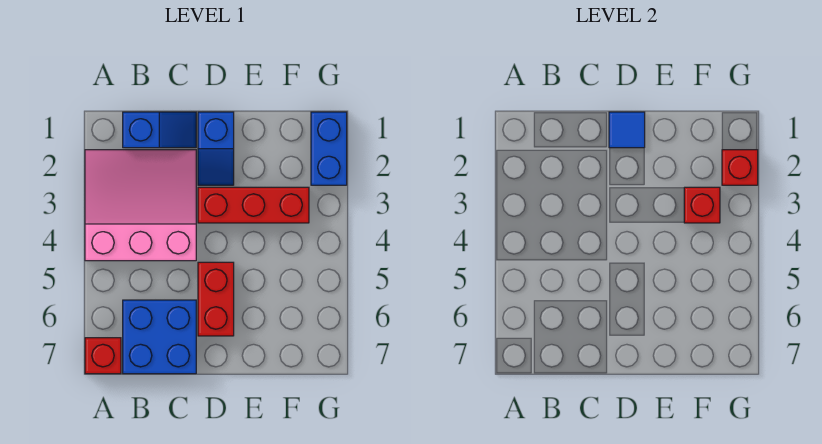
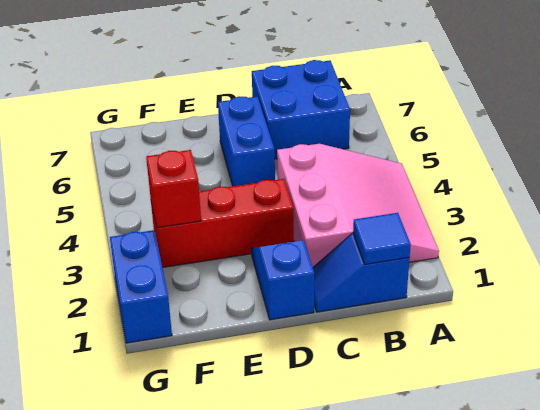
pink 3x3 slope [85,150,196,261] -> pink 3x3 slope turned to [277,144,439,267]
red 1x1 brick [85,338,121,374] -> none
blue 1x1 tile [609,112,645,148] -> blue 1x1 tile moved to [353,213,411,264]
red 1x2 brick [198,262,234,336] -> blue 1x2 brick [218,96,275,186]
red 1x1 brick [722,150,758,185] -> none

